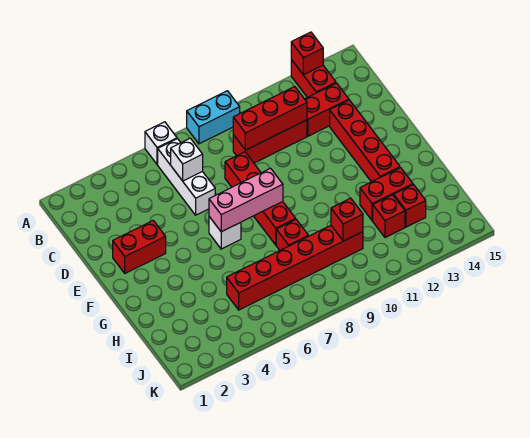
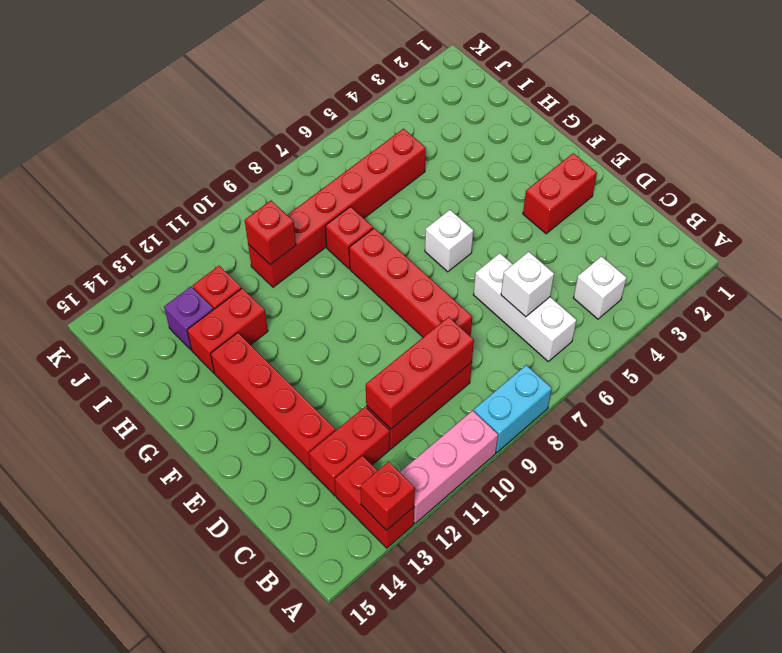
white 1x1 brick [145,122,177,165] -> white 1x1 brick moved to [574,256,627,319]
pink 1x3 brick [209,168,283,232] -> pink 1x3 brick moved to [400,411,498,523]
red 1x1 brick [394,185,426,227] -> purple 1x1 brick [164,287,213,350]

